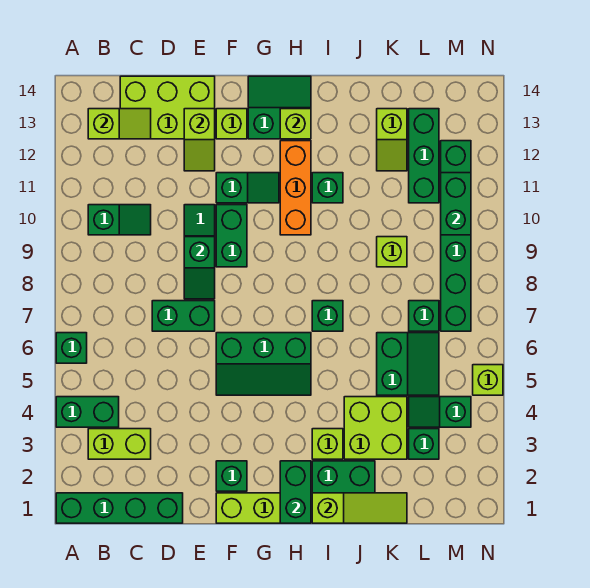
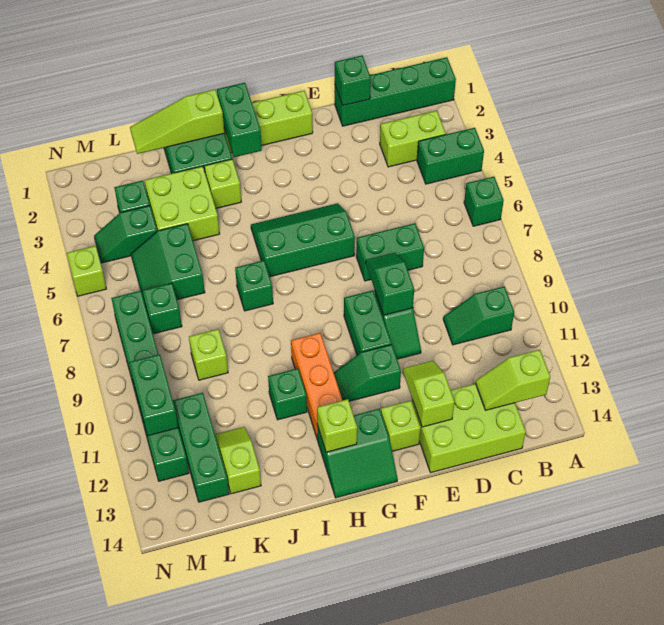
green 1x1 brick [216,461,247,491] -> green 1x1 brick moved to [335,55,371,105]
green 1x2 slope [409,397,471,427] -> green 1x2 slope turned to [94,206,157,263]

